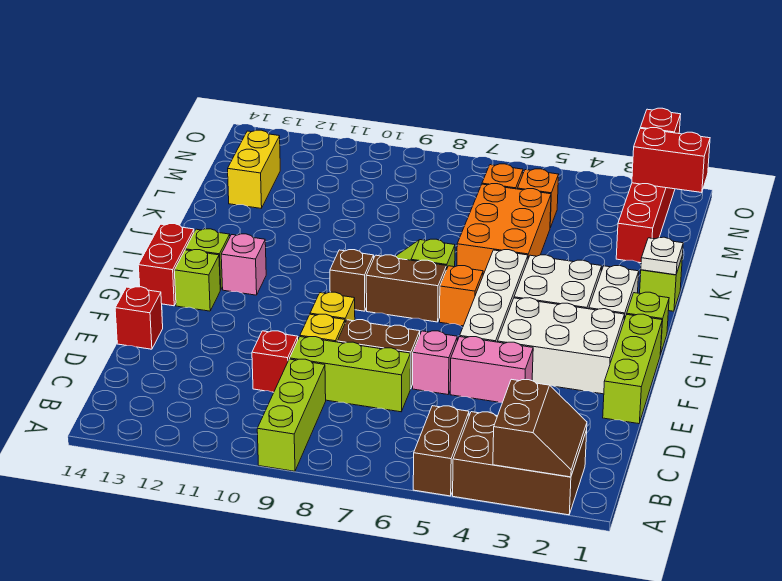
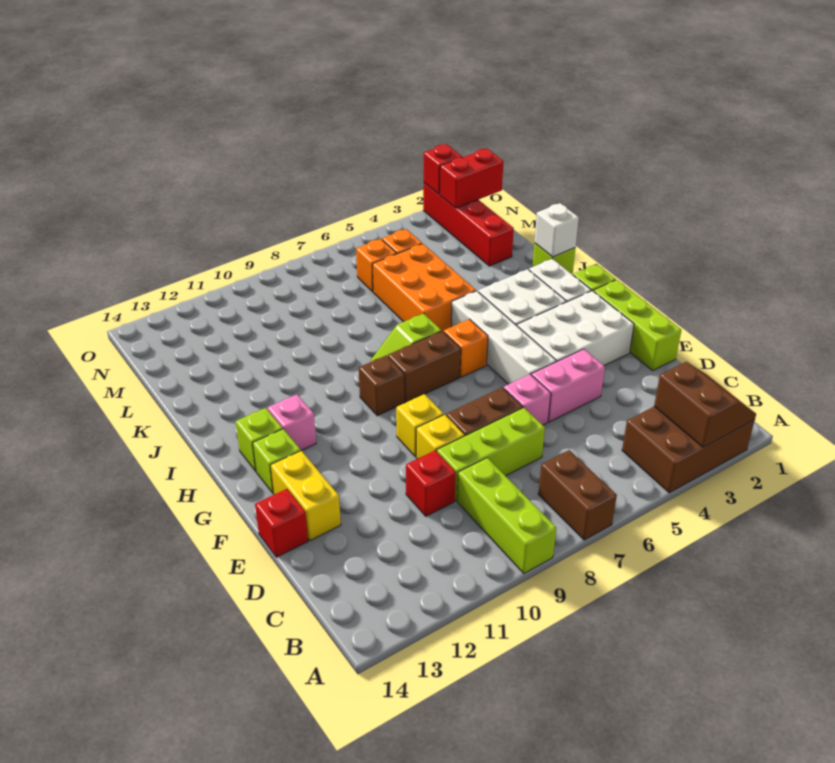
brown 1x2 brick [413,406,469,496] -> brown 1x2 brick moved to [538,450,617,540]
red 1x2 brick [138,224,194,306] -> none
white 1x1 plate [641,237,683,275] -> white 1x1 brick [534,203,579,257]
yellow 1x2 brick [228,130,280,208] -> yellow 1x2 brick moved to [270,451,341,541]

